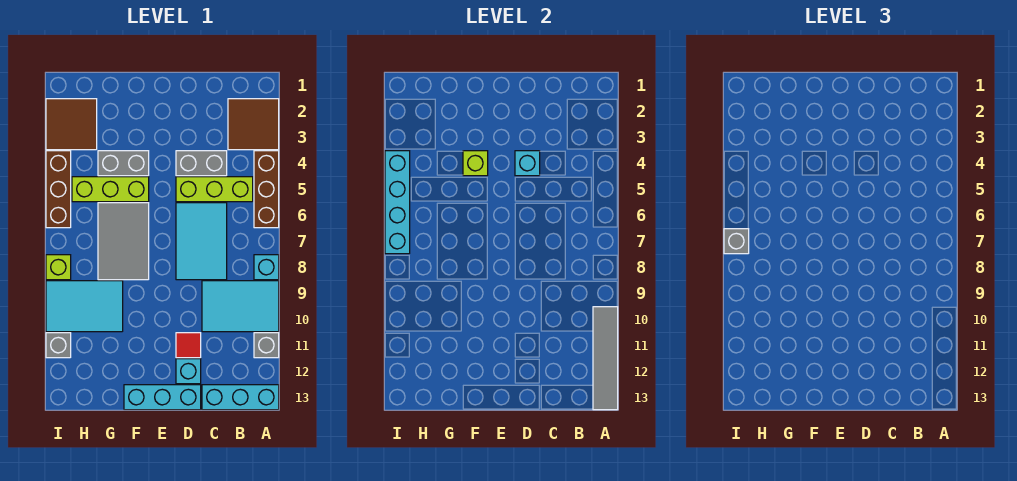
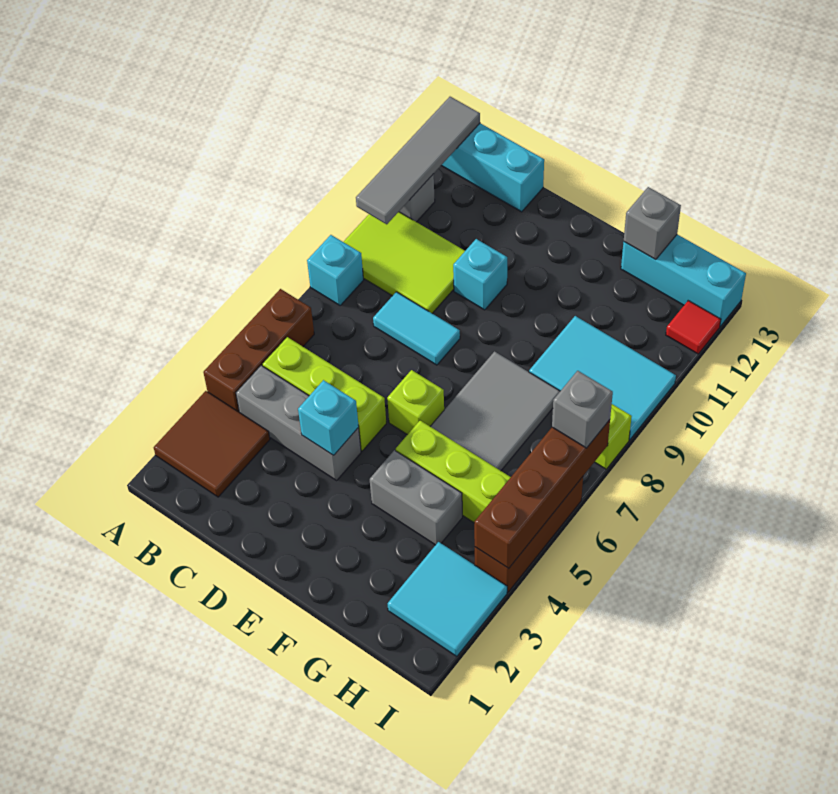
cyan 2x3 tile [202,281,279,332] -> lime 2x3 tile [344,212,465,313]
grey 1x2 brick [176,151,227,176] -> grey 1x3 brick [236,366,361,480]
cyan 2x3 tile [176,203,227,280] -> cyan 1x2 tile [373,292,460,365]
red 1x1 tile [176,333,201,358] -> red 1x1 tile moved to [666,301,721,354]
cyan 1x1 brick [176,359,201,384] -> cyan 1x1 brick moved to [453,239,507,310]
cyan 1x3 brick [124,385,201,410] -> cyan 1x3 brick moved to [621,234,746,326]
lime 1x1 brick [463,151,488,176] -> lime 1x1 brick moved to [387,370,444,435]
brown 2x2 tile [46,99,97,150] -> cyan 2x2 tile [388,542,507,656]
cyan 1x4 brick [385,151,410,254] -> brown 1x4 brick [474,420,610,568]
grey 1x1 brick [46,333,71,358] -> grey 1x1 brick moved to [624,187,681,260]

